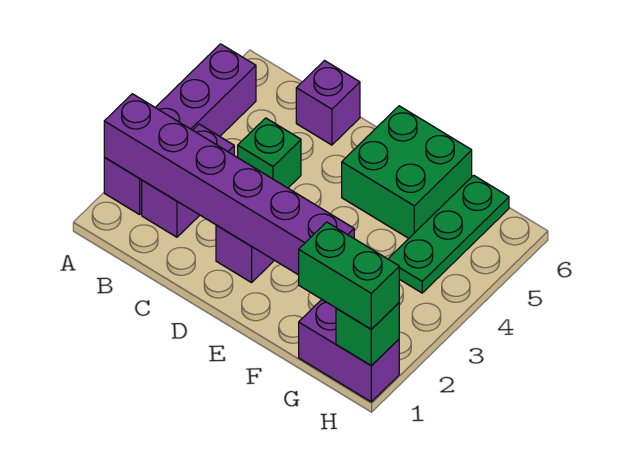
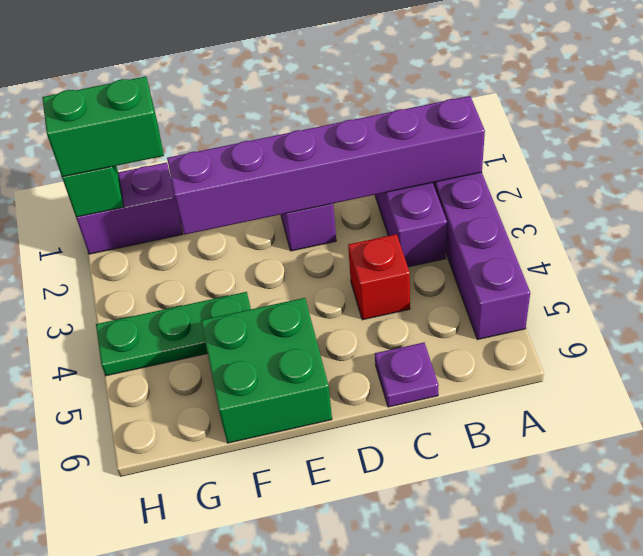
green 1x1 brick [238,118,301,188] -> red 1x1 brick [348,234,410,320]
purple 1x1 brick [296,61,360,145] -> purple 1x1 plate [375,343,438,407]
green 1x3 plate [388,175,509,293] -> green 1x3 plate turned to [96,292,251,376]

